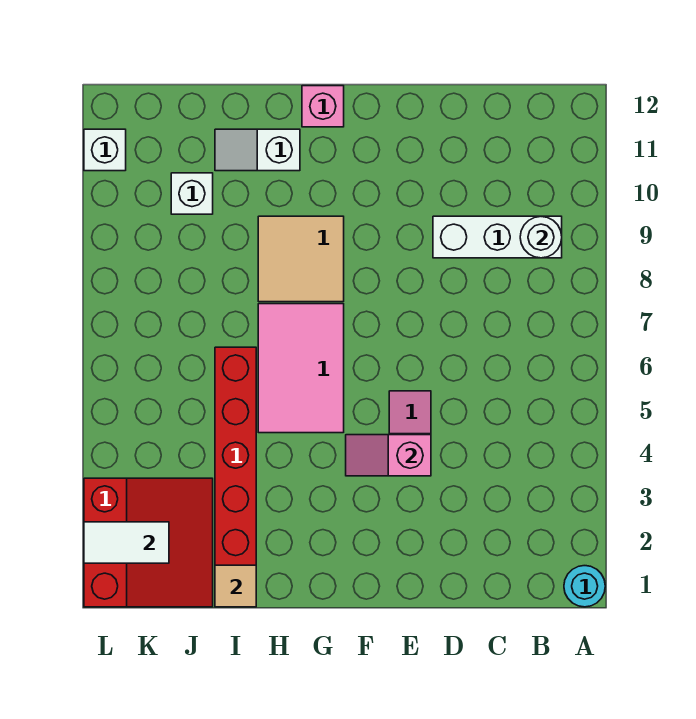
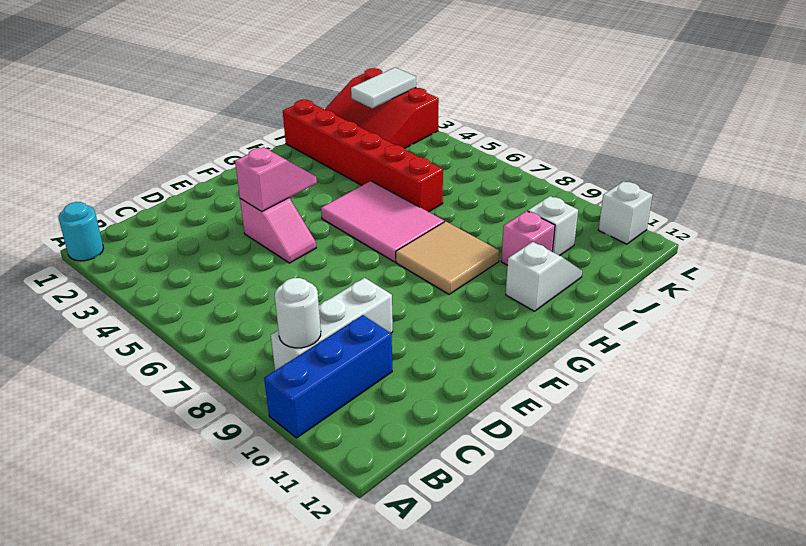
none -> blue 1x3 brick [264,315,392,438]
pink 1x1 brick [302,86,344,127] -> pink 1x1 brick moved to [501,211,555,265]
tan 1x1 tile [215,565,256,607] -> none

